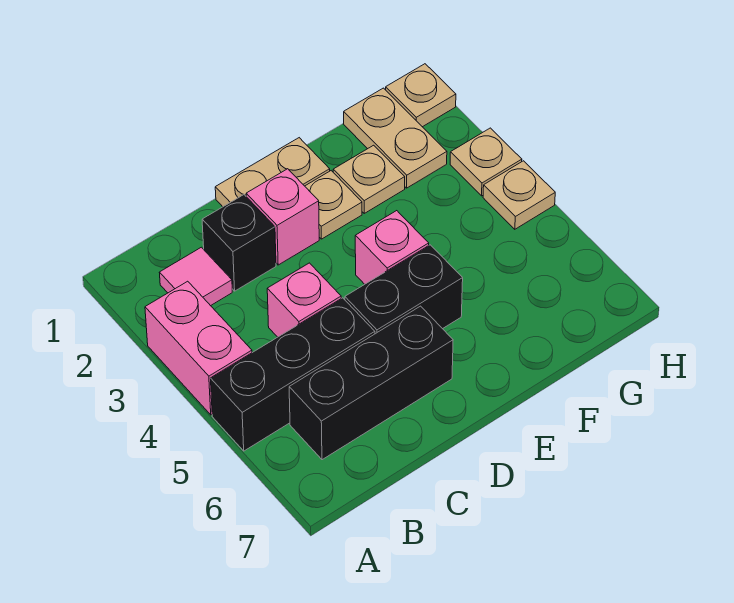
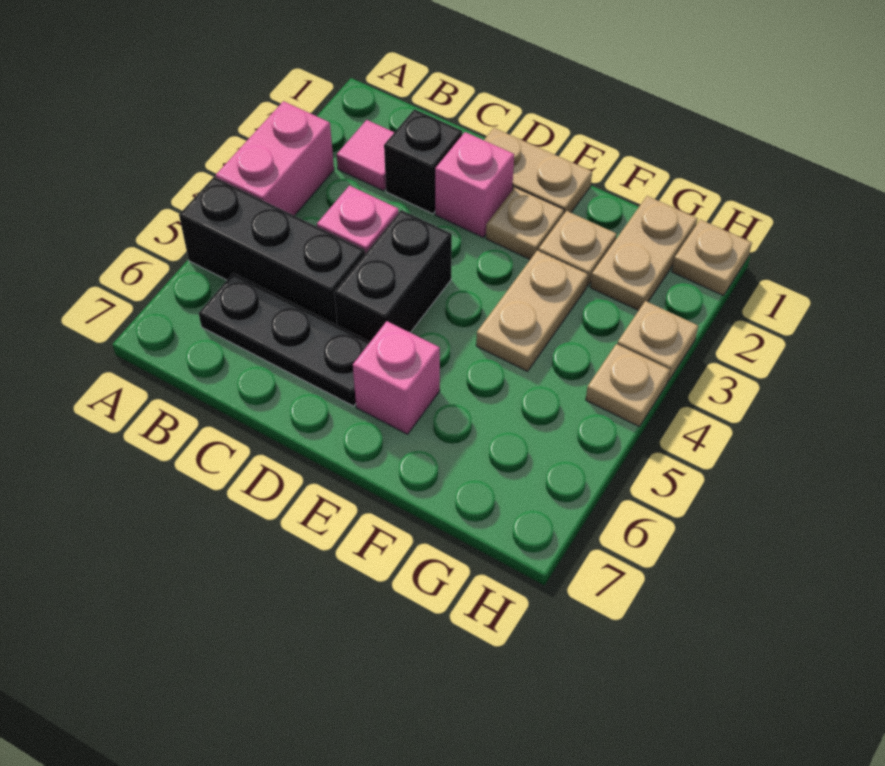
black 1x3 brick [289,306,453,460] -> black 1x3 plate [199,273,370,406]
black 1x2 brick [345,245,463,334] -> black 1x2 brick turned to [334,210,452,342]
pink 1x1 brick [355,211,429,284] -> pink 1x1 brick moved to [353,321,440,434]
none -> tan 1x2 plate [476,250,588,371]

